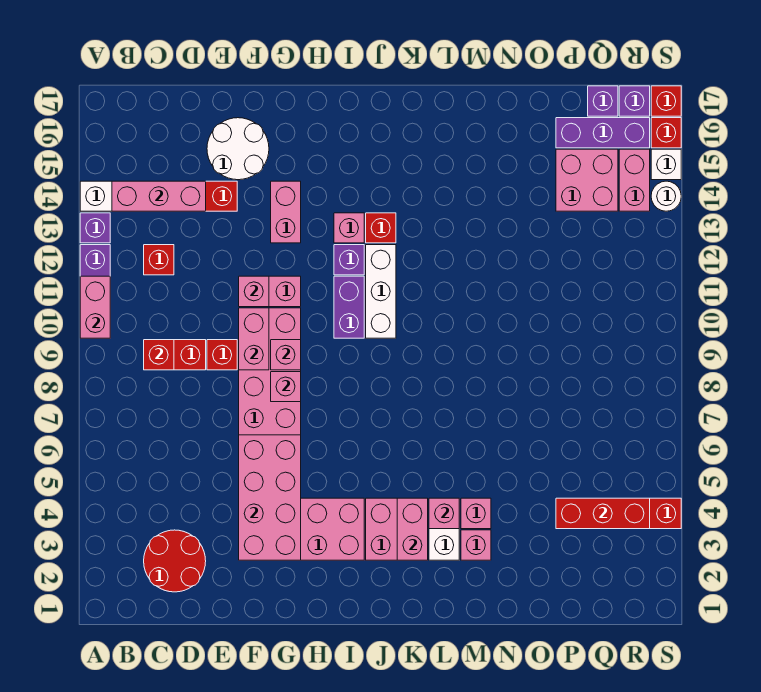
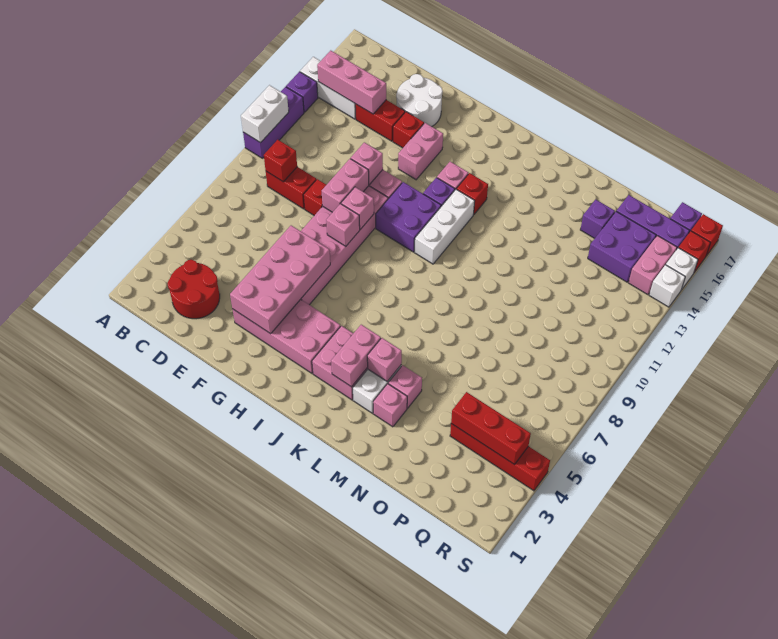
pink 1x2 brick [80,276,110,338] -> white 1x2 brick [241,85,289,143]
red 1x1 brick [144,245,174,275] -> red 1x1 brick moved to [393,112,424,148]
purple 1x2 brick [334,276,364,338] -> purple 2x2 brick [376,182,441,252]
pink 2x2 brick [556,149,618,211] -> purple 2x2 brick [588,212,656,282]
purple 1x1 brick [588,86,618,116] -> purple 1x1 brick moved to [580,200,615,238]
white 1x1 round brick [651,181,681,211] -> white 1x1 brick [649,265,685,307]

